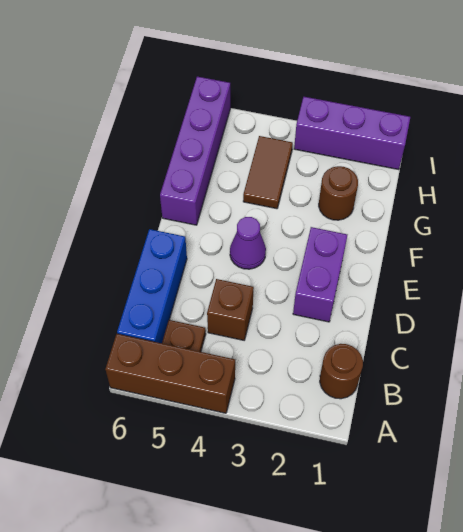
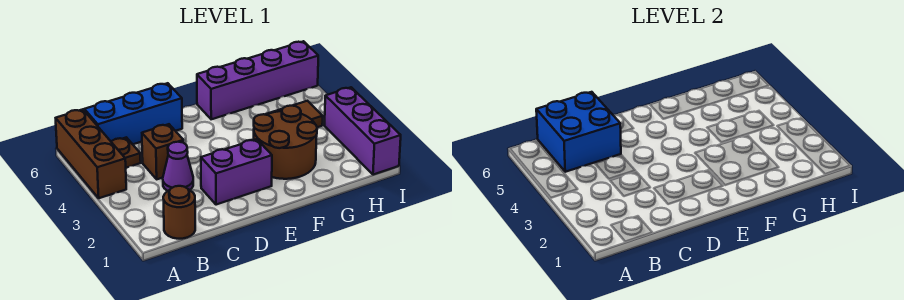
none -> blue 2x2 brick [536,92,621,172]
purple 1x1 cone [230,217,266,269] -> purple 1x1 cone moved to [163,142,193,191]
brown 1x1 round brick [319,166,358,220] -> brown 2x2 round brick [254,106,317,179]

